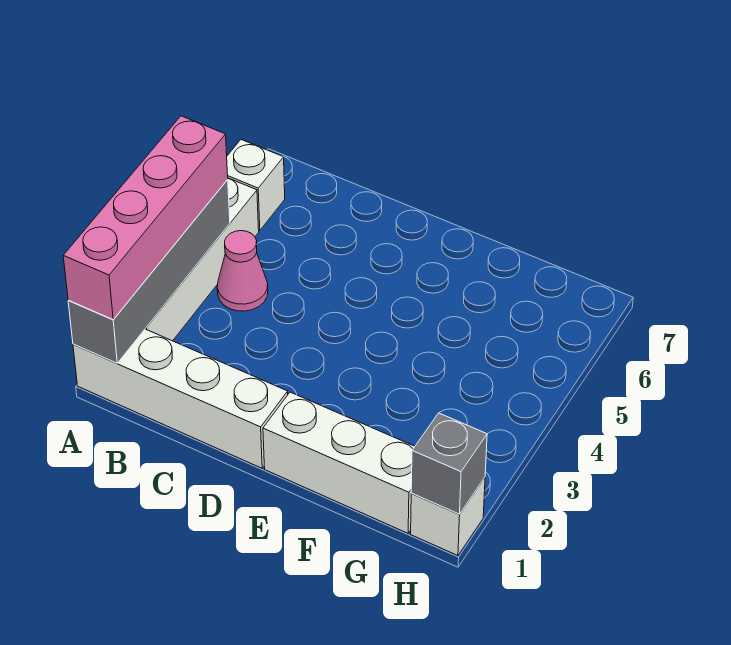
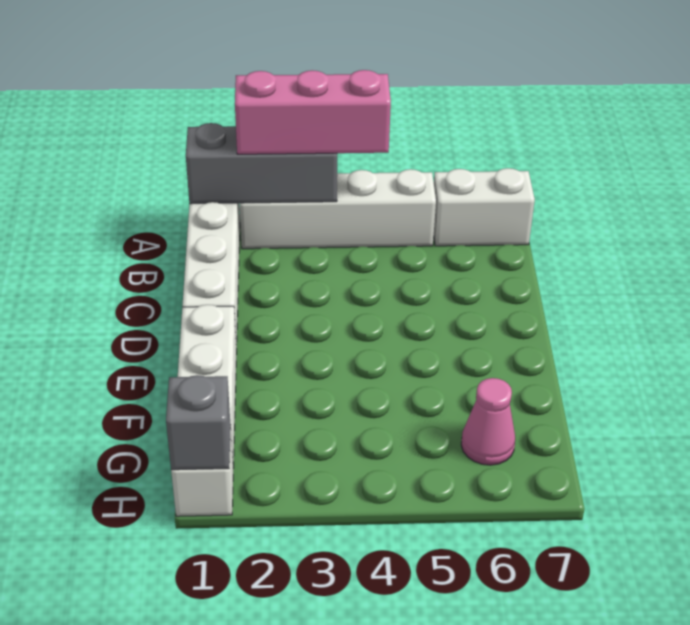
grey 1x4 brick [68,179,230,363] -> grey 1x3 brick [186,123,337,204]
pink 1x4 brick [63,116,228,319] -> pink 1x3 brick [235,70,391,154]
white 1x1 brick [227,140,285,231] -> white 1x2 brick [434,168,535,246]
pink 1x1 cone [217,231,268,311] -> pink 1x1 cone moved to [461,378,515,465]

